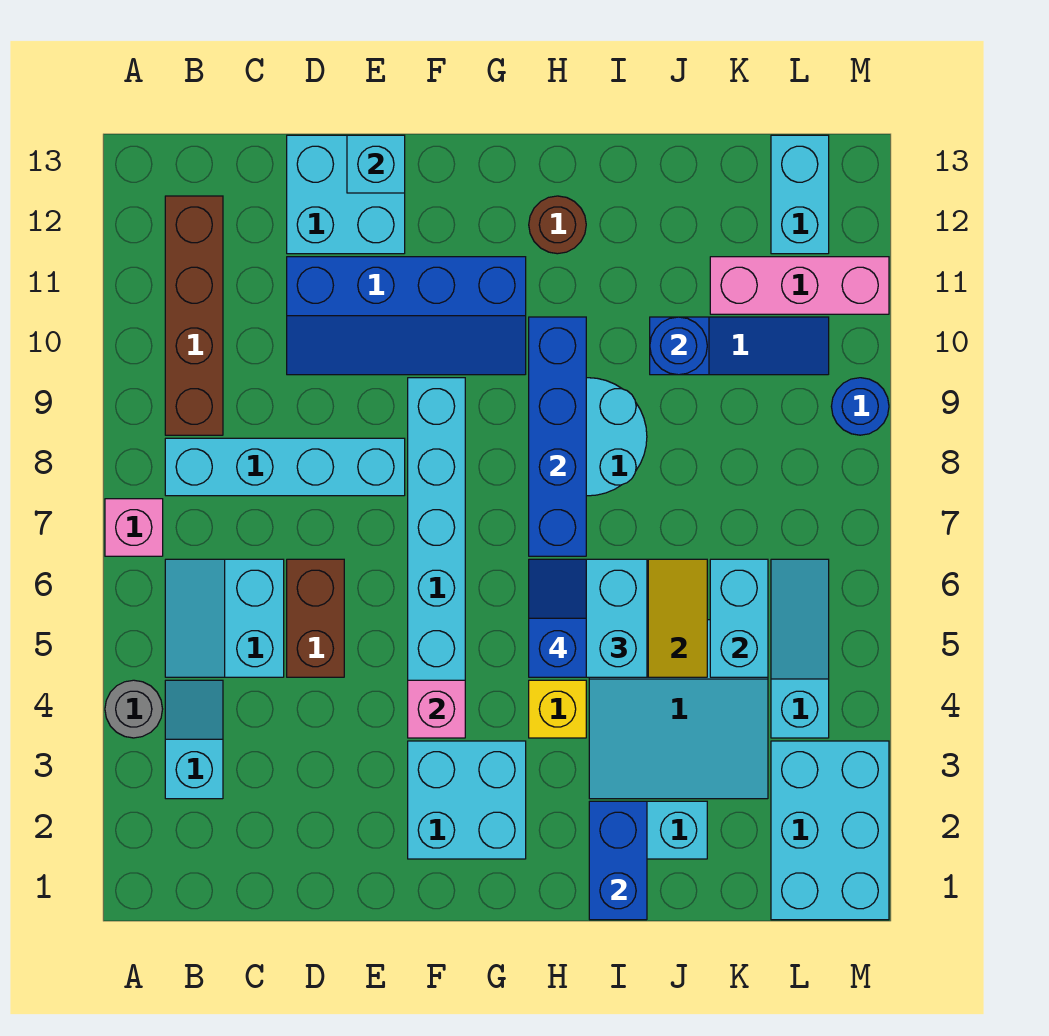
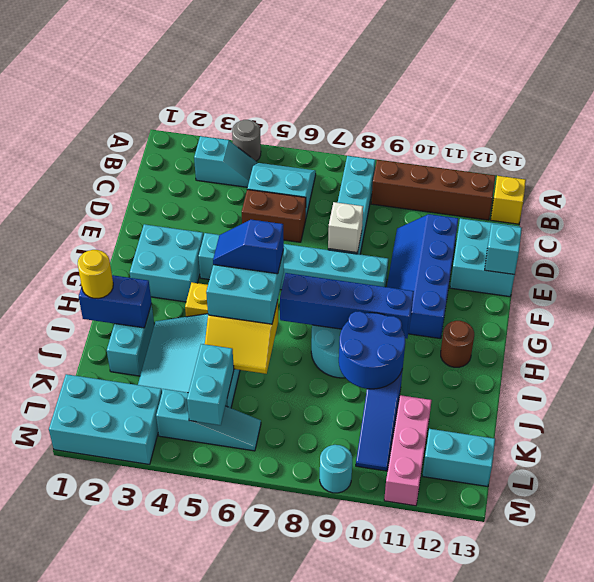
pink 1x1 brick [105,499,163,556] -> none
none -> yellow 1x1 brick [491,176,526,224]
none -> white 1x1 brick [328,202,363,253]
pink 1x1 brick [408,680,465,738] -> none
blue 1x2 slope [529,559,586,677] -> blue 1x2 slope turned to [213,220,284,274]
none -> yellow 1x1 round brick [78,250,113,299]
blue 1x1 round brick [650,317,707,375] -> blue 2x2 round brick [339,311,405,389]
cyan 1x2 brick [710,559,768,677] -> cyan 1x2 brick turned to [187,344,234,425]
blue 1x1 round brick [831,378,889,435] -> cyan 1x1 round brick [320,445,352,493]

